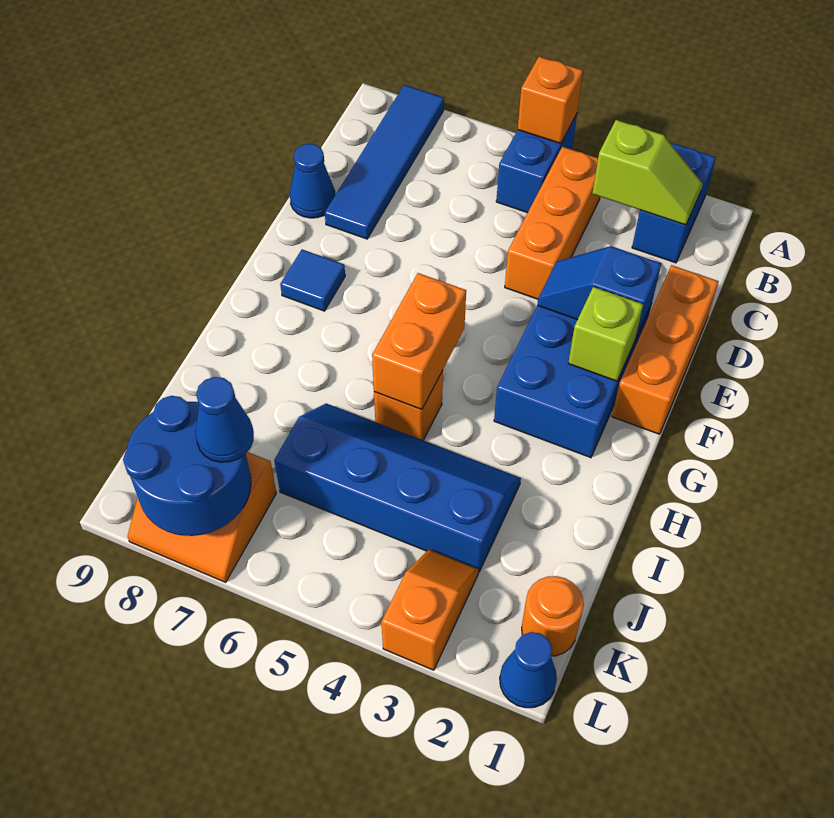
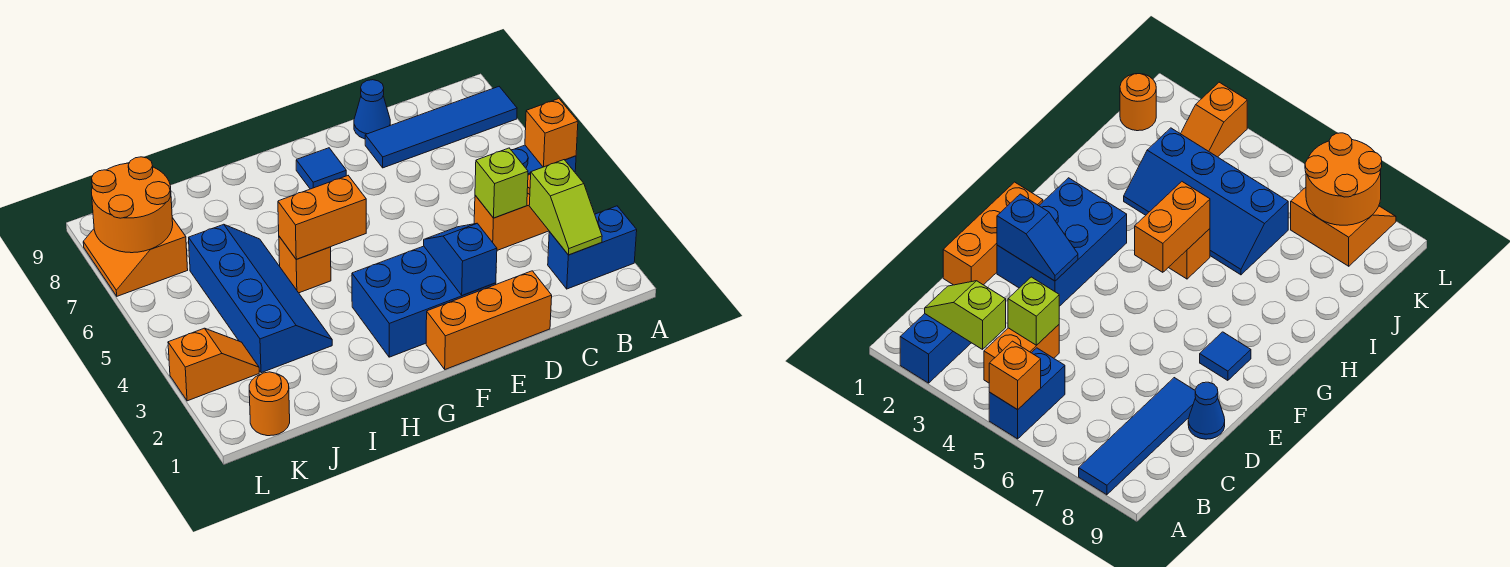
orange 1x3 brick [505,147,600,299] -> orange 1x2 brick [474,174,549,250]
lime 1x1 brick [568,287,643,381] -> lime 1x1 brick moved to [475,148,528,218]
blue 2x2 round brick [123,396,251,536] -> orange 2x2 round brick [91,157,173,253]
blue 1x1 cone [196,377,254,462] -> none
blue 1x1 cone [500,632,557,708] -> none

